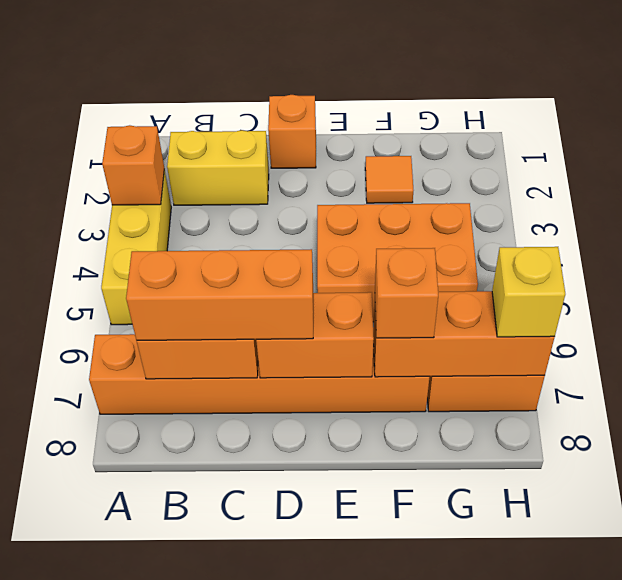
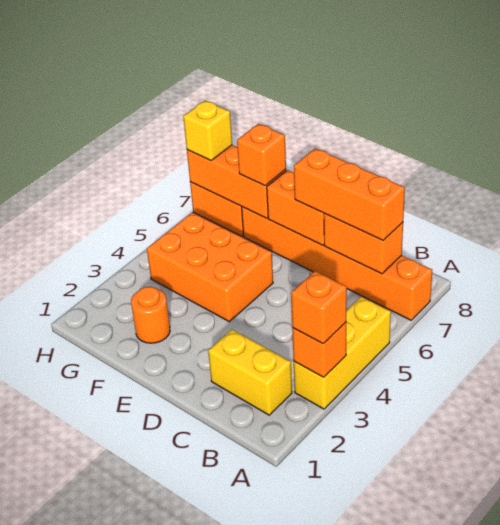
orange 1x1 brick [268,95,316,168] -> orange 1x1 brick moved to [291,271,347,344]
orange 1x1 tile [365,156,413,203] -> orange 1x1 round brick [131,287,170,343]

